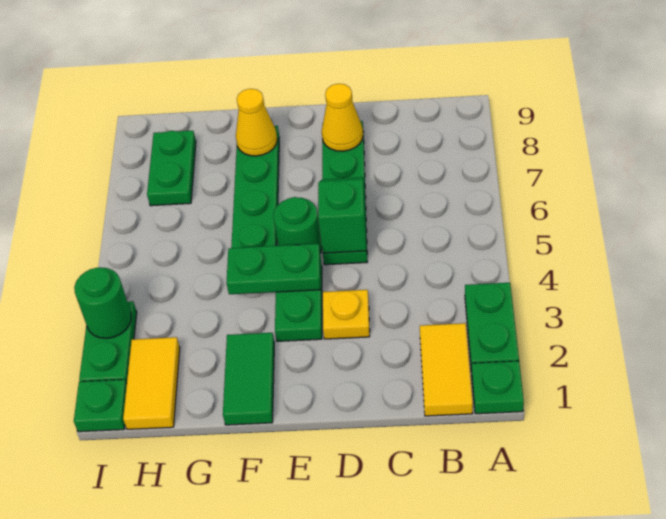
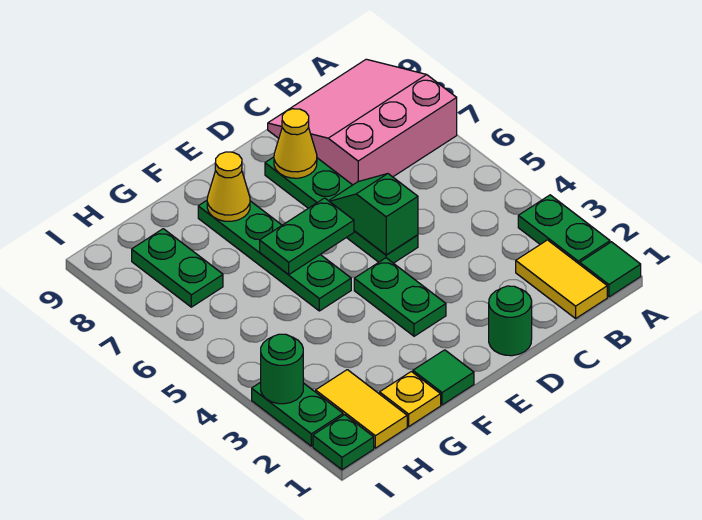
green 1x1 plate [472,361,524,414] -> green 1x1 tile [580,242,641,297]
none -> pink 3x3 slope [268,59,457,185]
yellow 1x1 plate [323,290,370,339] -> yellow 1x1 plate moved to [380,371,441,426]
green 1x2 plate [227,244,320,294] -> green 1x2 plate moved to [260,198,354,275]
green 1x1 round brick [273,197,322,253] -> green 1x1 round brick moved to [489,286,532,356]
green 1x2 tile [223,333,274,425] -> green 1x1 tile [413,350,474,405]

